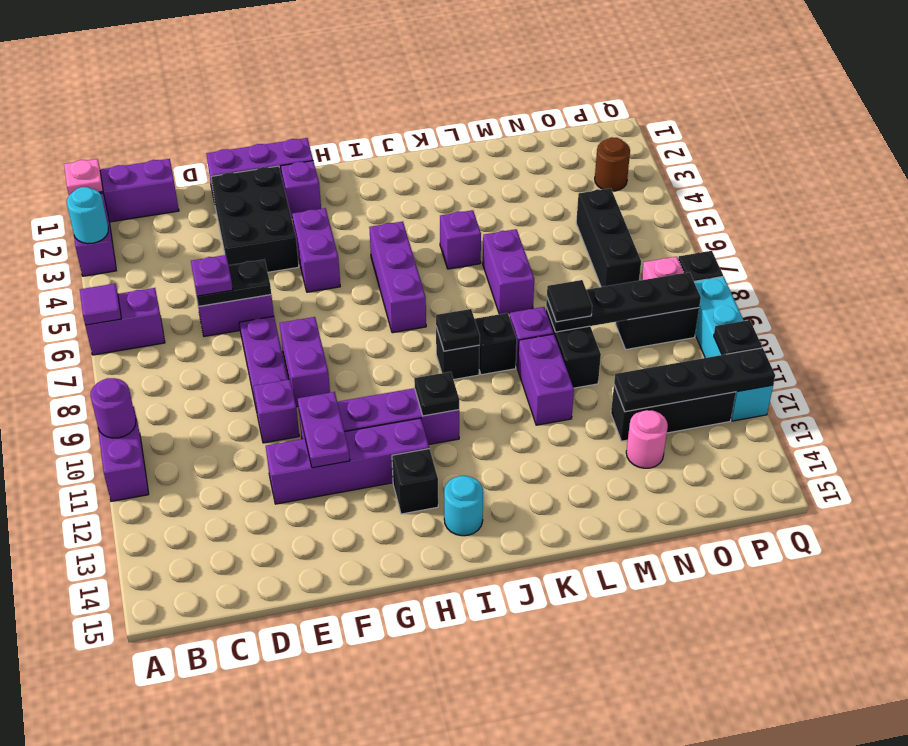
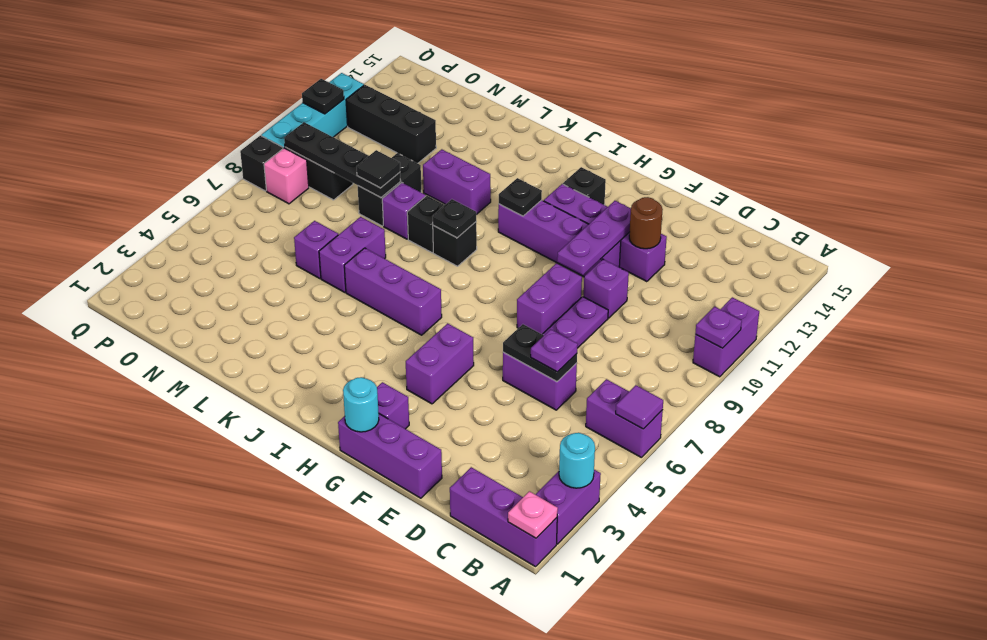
purple 1x1 round brick [91,378,136,438] -> purple 1x1 plate [695,306,742,348]
black 2x3 brick [211,166,299,272] -> none
purple 1x2 plate [298,392,350,468] -> purple 1x3 plate [557,201,631,275]
purple 1x3 brick [369,221,426,333] -> purple 1x3 brick turned to [344,248,442,335]
cyan 1x1 round brick [444,476,483,536] -> cyan 1x1 round brick moved to [343,377,379,432]
purple 1x1 brick [440,210,481,269] -> purple 1x1 brick moved to [294,221,338,279]
purple 1x2 brick [518,334,574,425] -> purple 1x2 brick turned to [423,149,491,215]
black 1x4 plate [614,348,775,412] -> none
pink 1x1 round brick [626,410,668,468] -> none
black 1x3 brick [576,188,641,287] -> none
brown 1x1 round brick [595,137,630,191] -> brown 1x1 round brick moved to [629,197,663,249]

